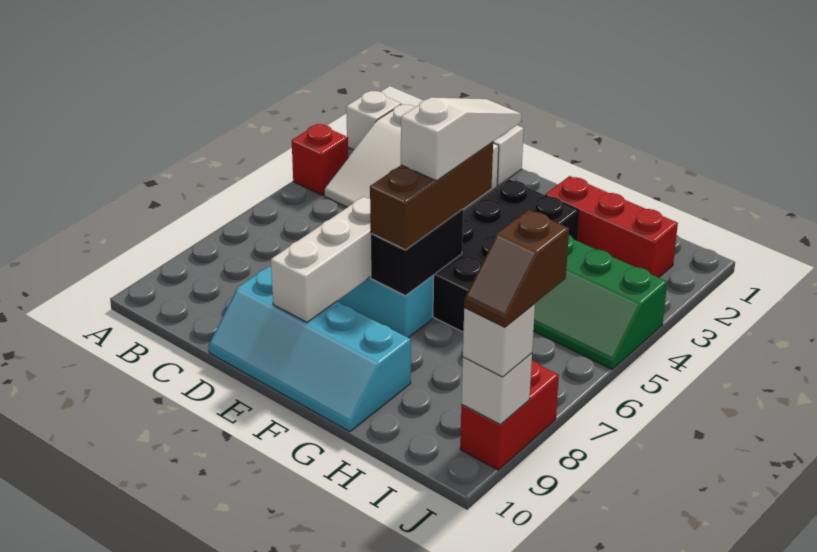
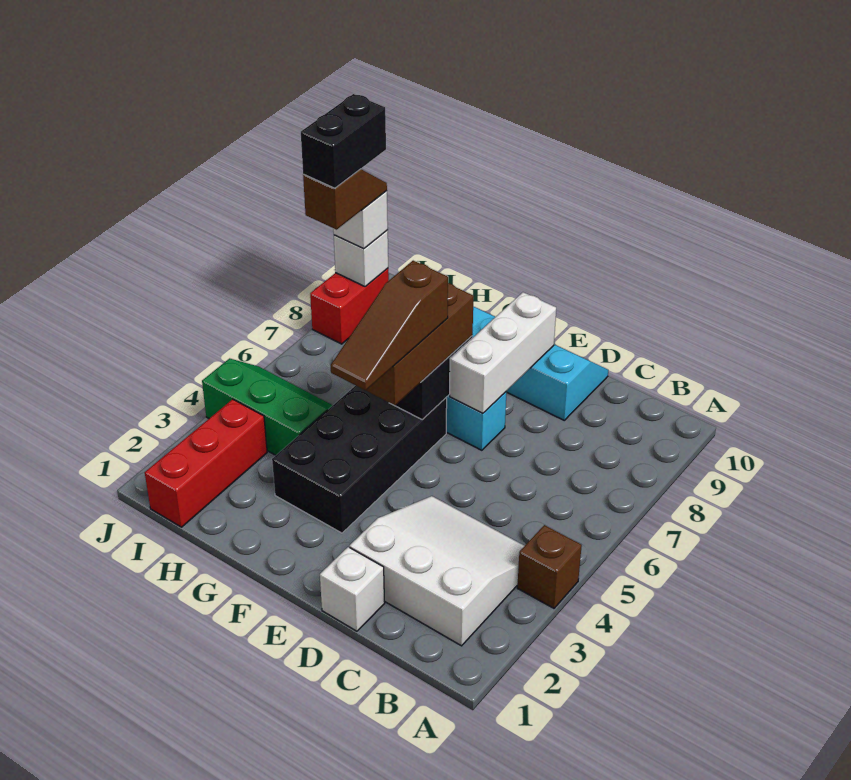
white 1x1 brick [346,91,401,150] -> none
red 1x1 brick [292,124,348,195] -> brown 1x1 brick [517,525,582,608]
white 1x3 slope [401,97,521,181] -> brown 1x3 slope [331,261,448,390]
red 1x3 brick [546,176,678,278] -> red 1x3 brick turned to [145,399,267,527]
none -> black 1x2 brick [301,94,386,188]

